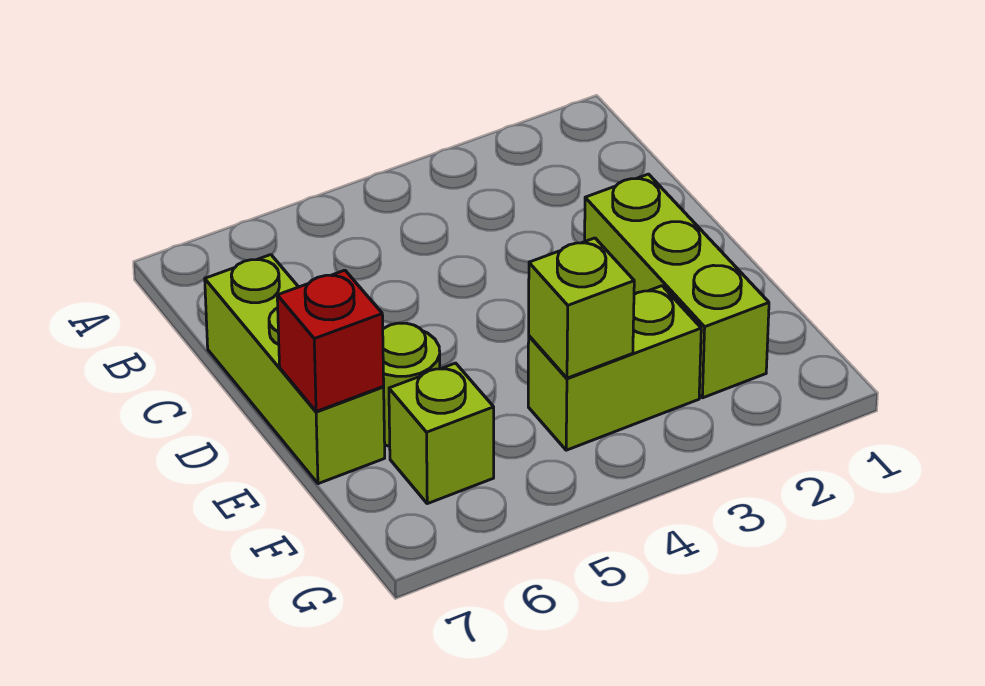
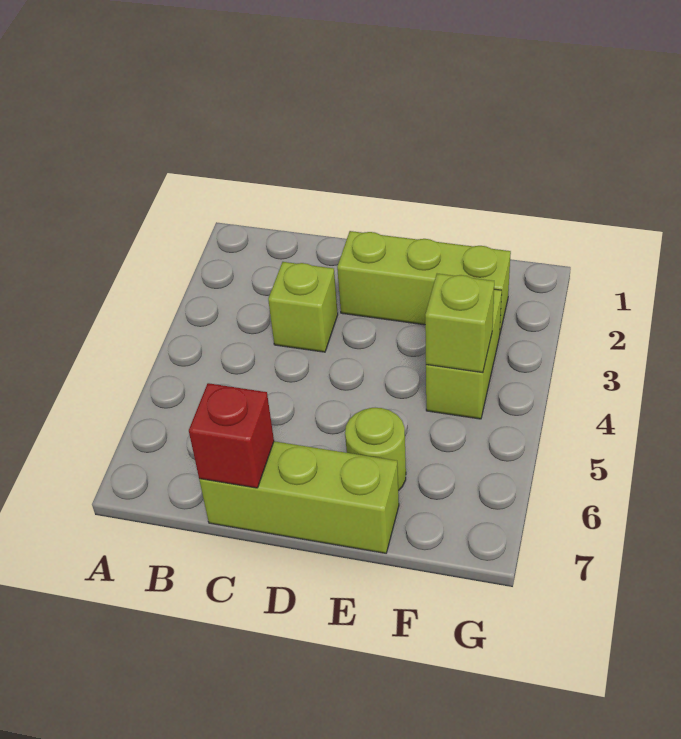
red 1x1 brick [277,270,384,412] -> red 1x1 brick moved to [189,383,274,488]
lime 1x1 brick [389,363,494,504] -> lime 1x1 brick moved to [268,262,338,352]

